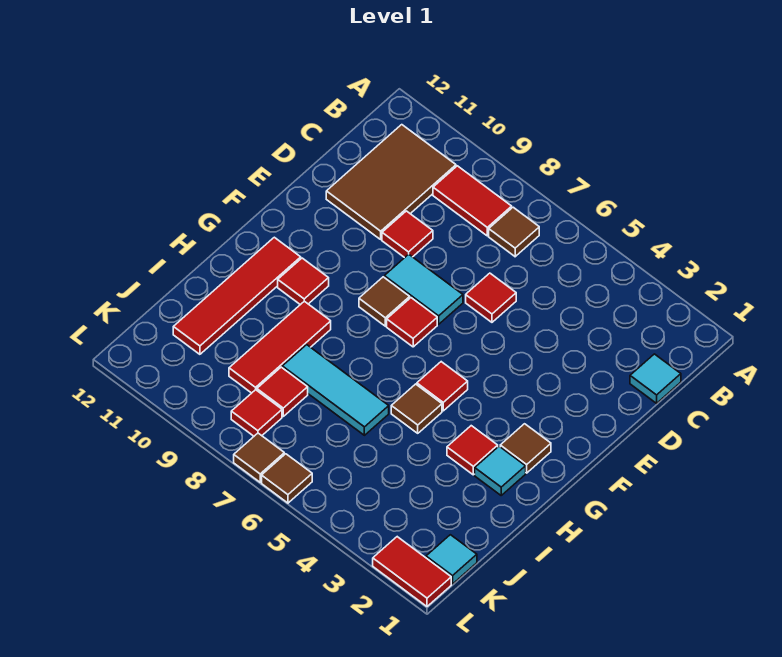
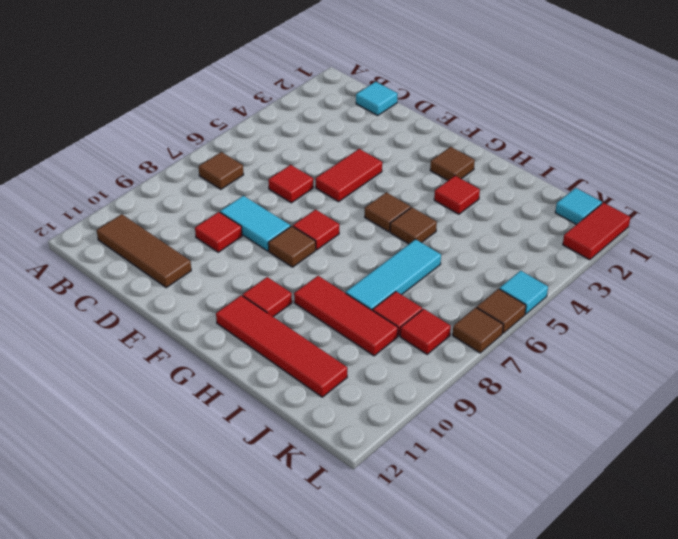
red 1x2 tile [433,166,512,236] -> red 1x2 tile moved to [315,149,382,202]
brown 2x3 tile [326,125,456,239] -> brown 1x3 tile [97,214,191,287]
cyan 1x2 tile [384,254,463,324] -> cyan 1x2 tile turned to [220,196,291,251]
red 1x1 tile [417,362,468,411] -> brown 1x1 tile [365,192,411,232]
cyan 1x1 tile [475,446,526,495] -> cyan 1x1 tile moved to [499,271,548,314]

